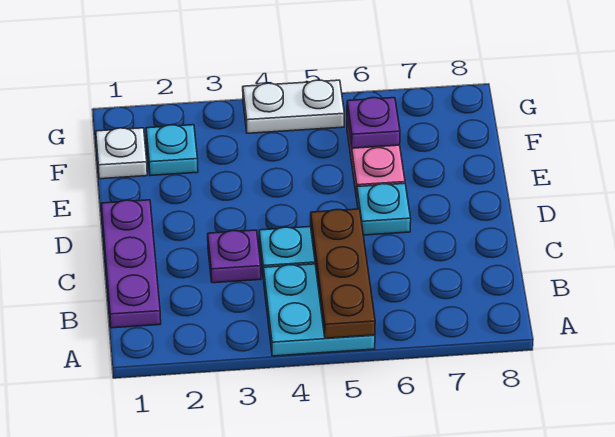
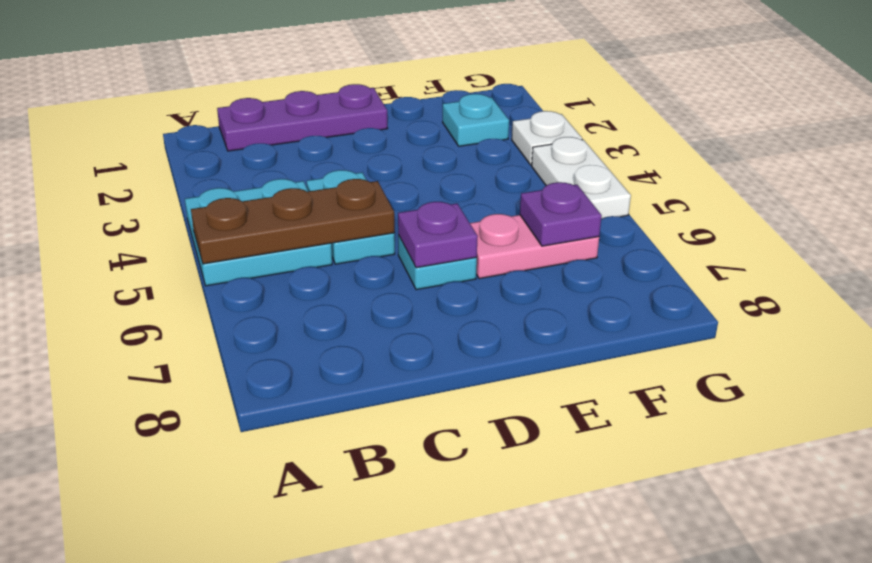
purple 1x1 plate [208,230,261,283] -> purple 1x1 plate moved to [398,202,478,268]
white 1x1 plate [96,128,147,179] -> white 1x1 plate moved to [512,111,582,165]

